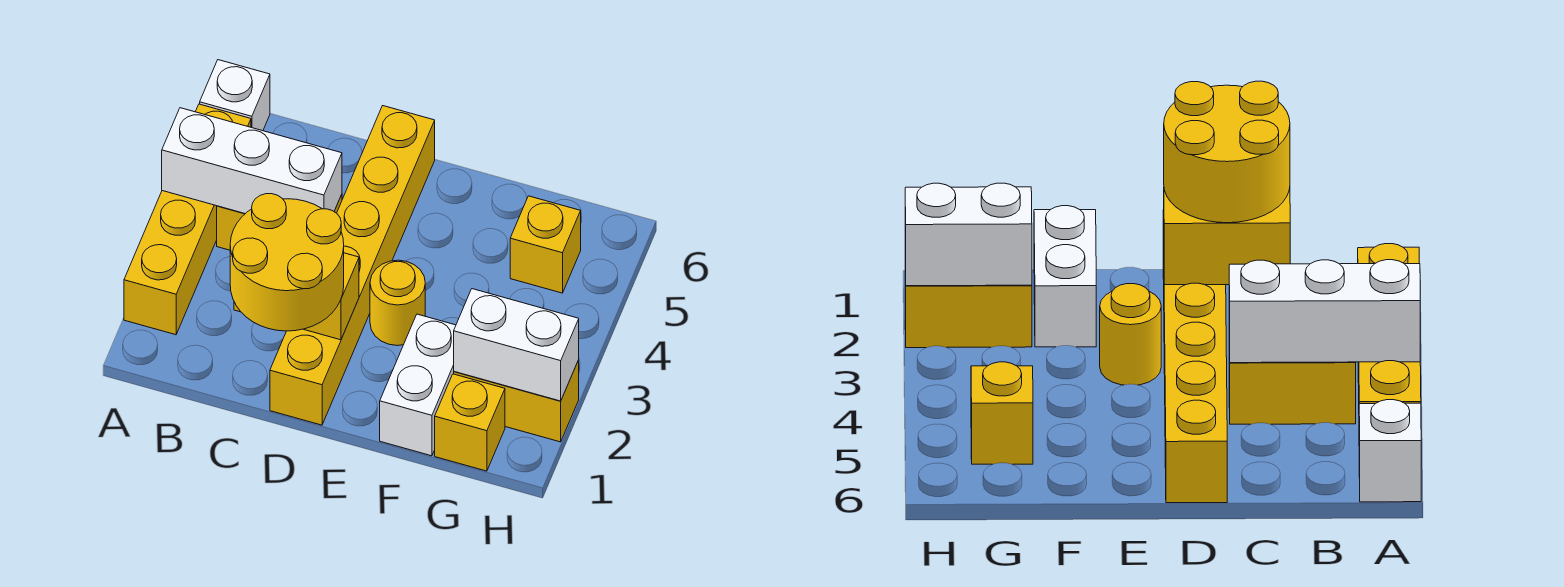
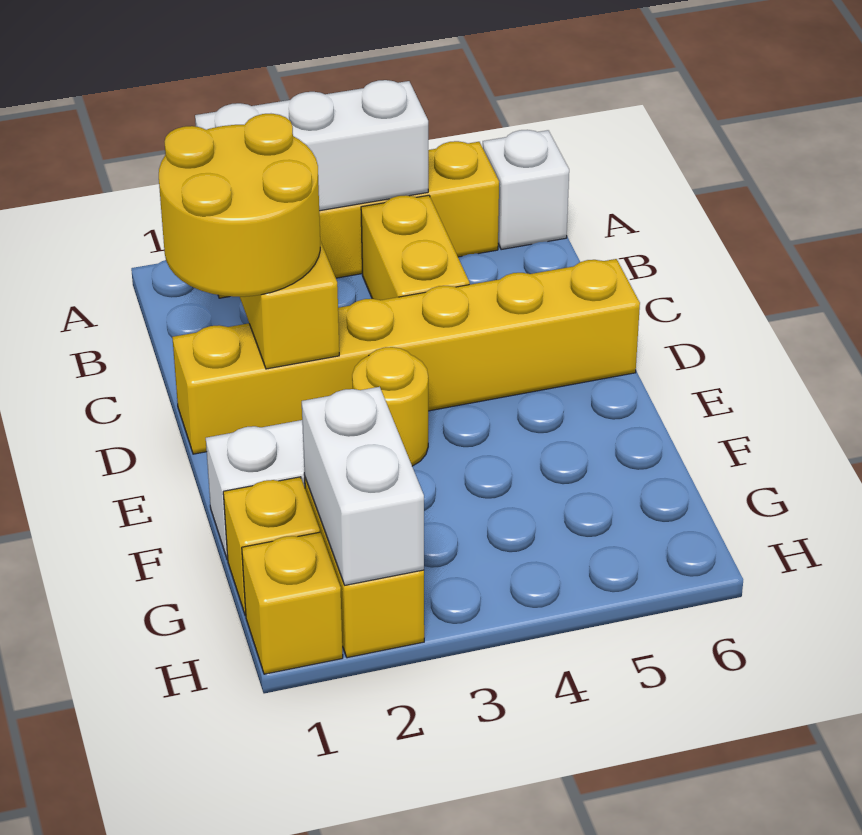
white 1x3 brick [162,108,342,214] -> white 1x3 brick turned to [195,80,428,211]
yellow 1x1 brick [510,196,581,293] -> yellow 1x1 brick moved to [242,532,343,674]

